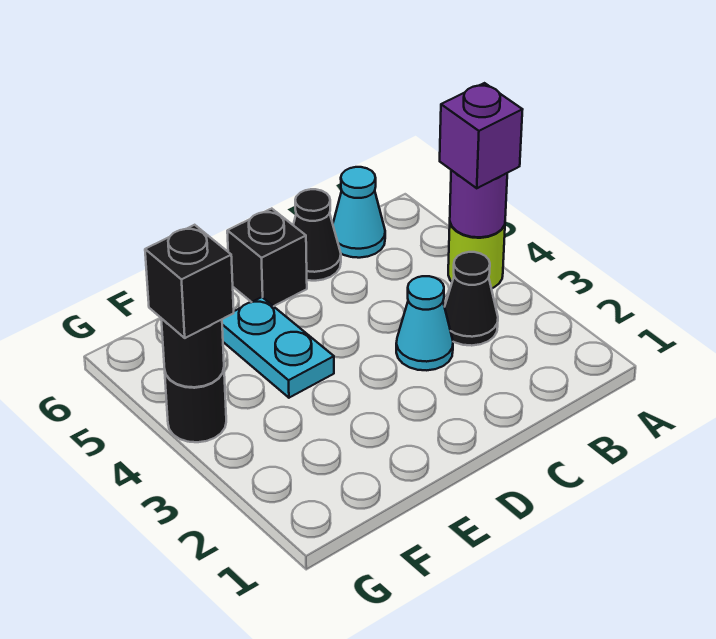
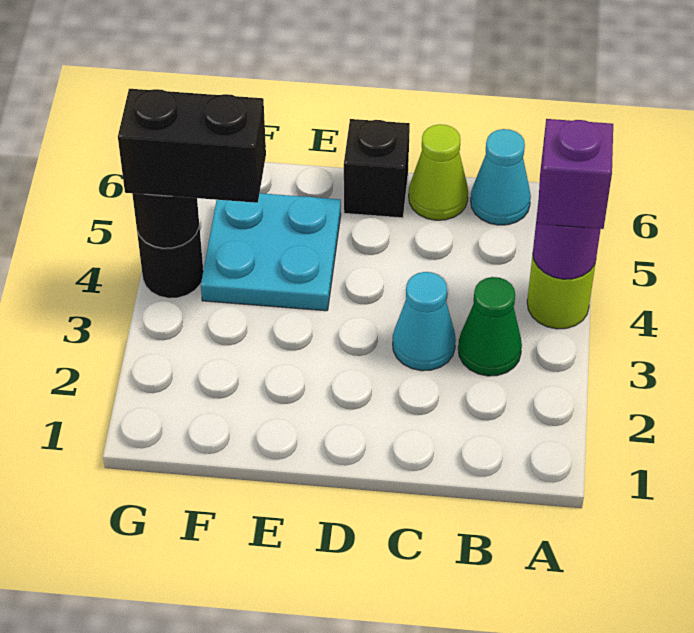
black 1x1 cone [445,252,498,346] -> green 1x1 cone [458,277,522,376]
black 1x1 cone [293,189,341,281] -> lime 1x1 cone [409,124,468,220]
cyan 1x2 plate [222,297,334,398] -> cyan 2x2 plate [201,193,341,311]
black 1x1 brick [145,225,234,338] -> black 1x2 brick [118,89,266,203]

